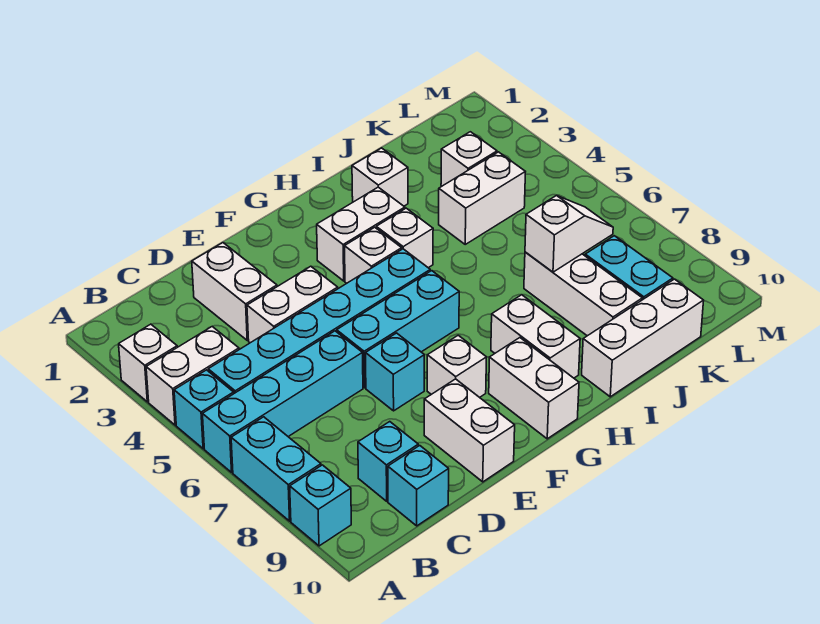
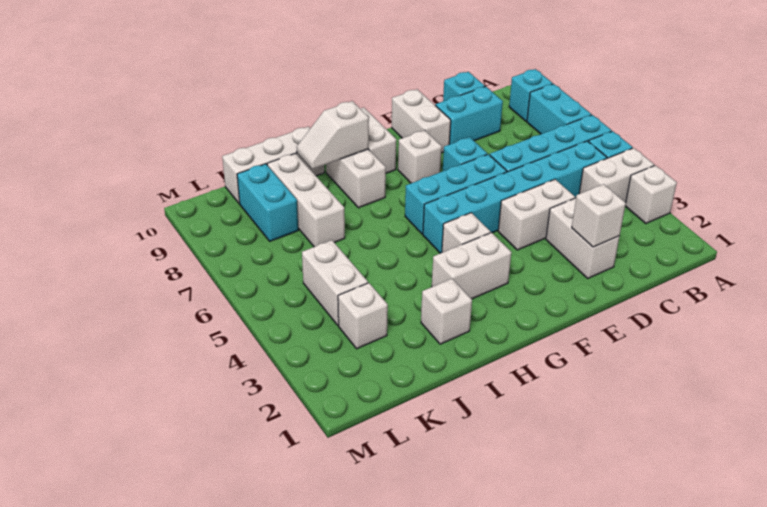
cyan 1x1 brick [358,422,418,501] -> cyan 1x2 brick [435,87,503,144]
white 1x1 brick [376,208,433,268] -> white 1x1 brick moved to [572,184,626,247]
white 1x2 brick [439,152,525,244] -> white 1x2 brick turned to [302,240,368,326]
white 1x2 slope [525,196,613,272] -> white 1x2 slope moved to [297,101,369,169]

